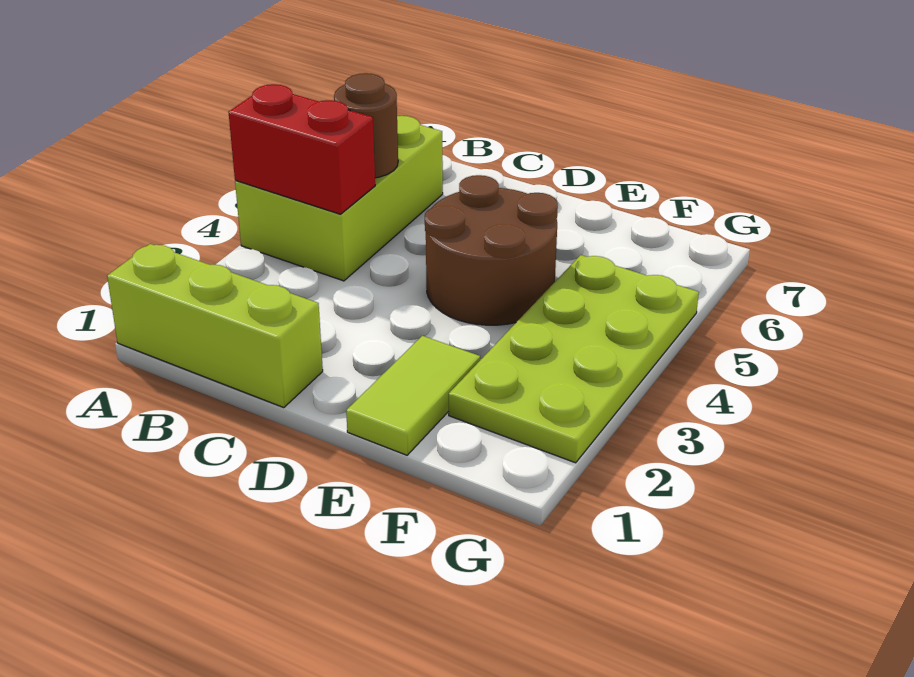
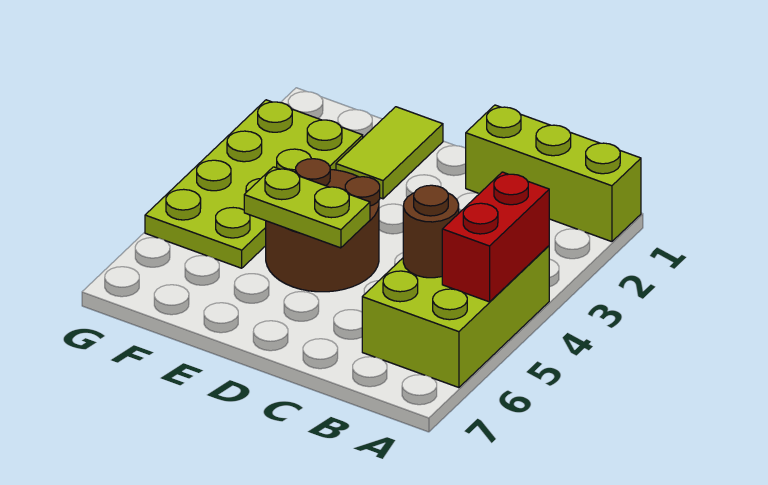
red 1x2 brick [229,84,375,214] -> red 1x2 brick turned to [442,172,549,302]
none -> lime 1x2 plate [244,167,370,248]

